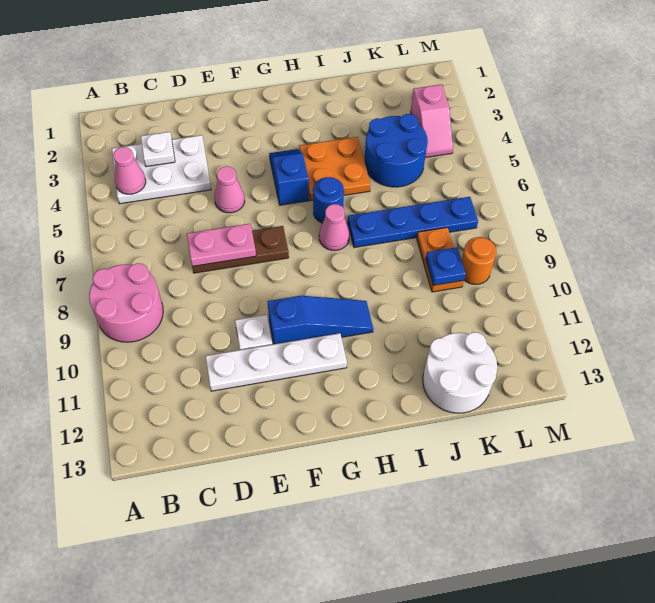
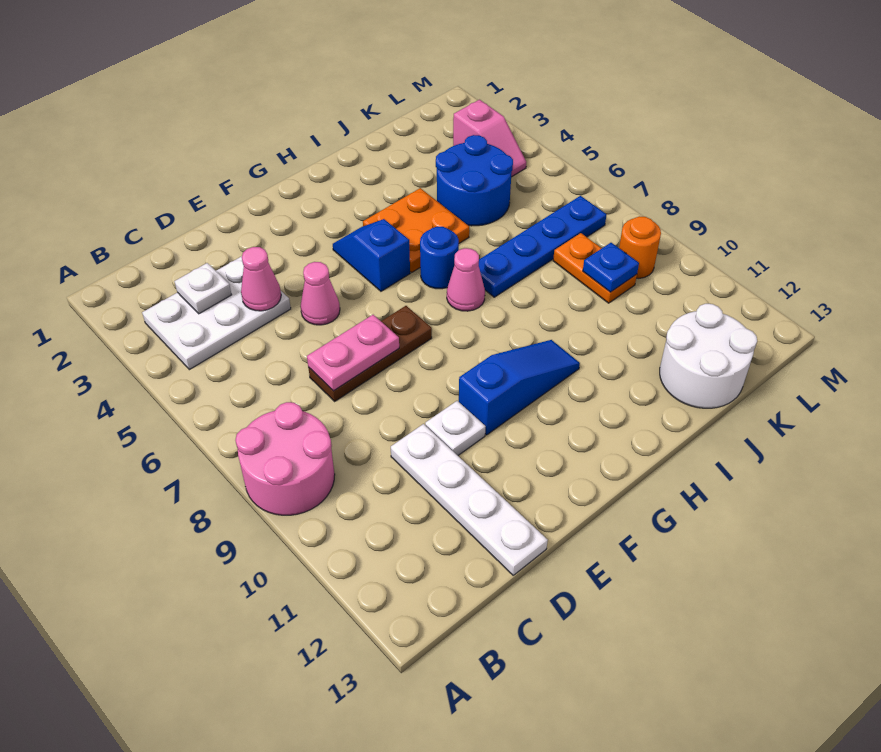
pink 1x1 cone [113,147,146,194] -> pink 1x1 cone moved to [241,247,281,311]
white 1x4 plate [206,333,347,391] -> white 1x4 plate turned to [391,424,548,575]

